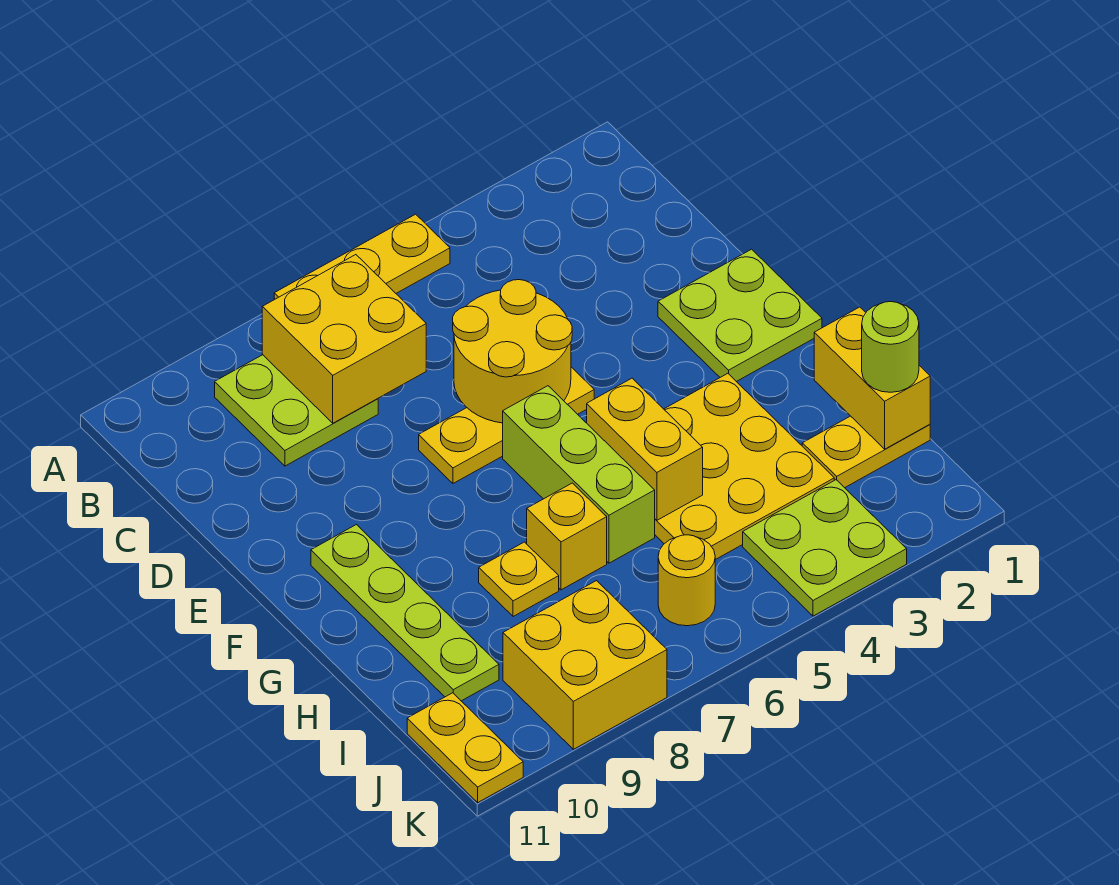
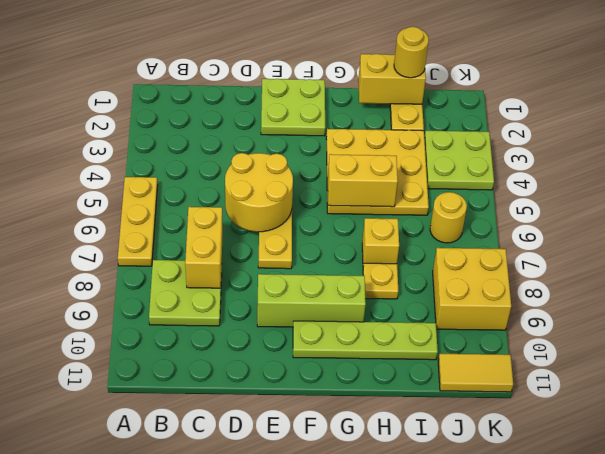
yellow 2x2 brick [262,255,426,423] -> yellow 1x2 brick [185,207,223,288]
lime 1x3 brick [503,386,655,563] -> lime 1x3 brick moved to [257,274,366,327]
lime 1x1 round brick [862,302,919,392] -> yellow 1x1 round brick [394,27,429,78]
yellow 1x2 plate [407,693,523,802] -> yellow 1x2 tile [438,354,513,392]

